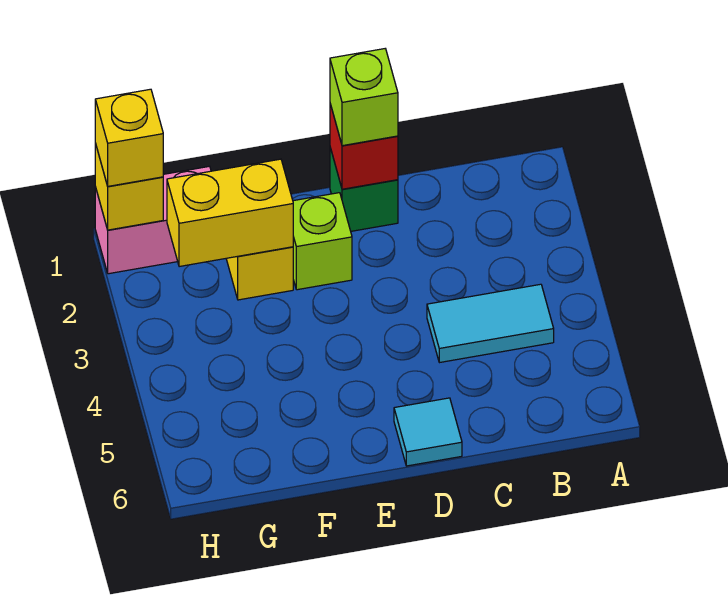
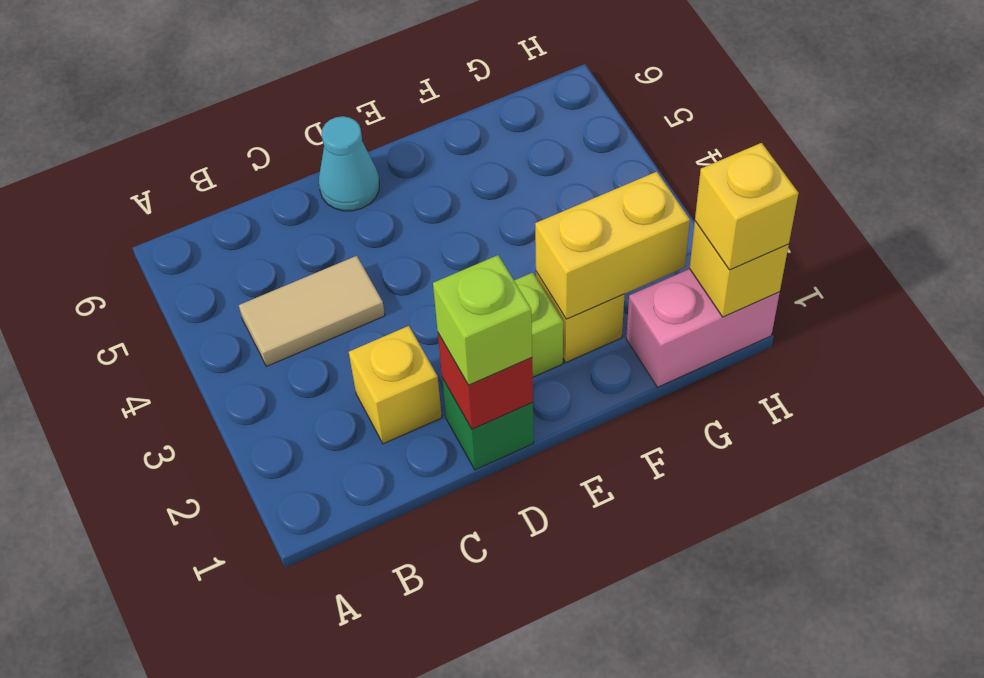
cyan 1x2 tile [427,284,554,363] -> tan 1x2 tile [239,256,385,366]
none -> yellow 1x1 brick [349,326,442,444]
cyan 1x1 tile [394,398,462,466] -> cyan 1x1 cone [319,116,379,211]

